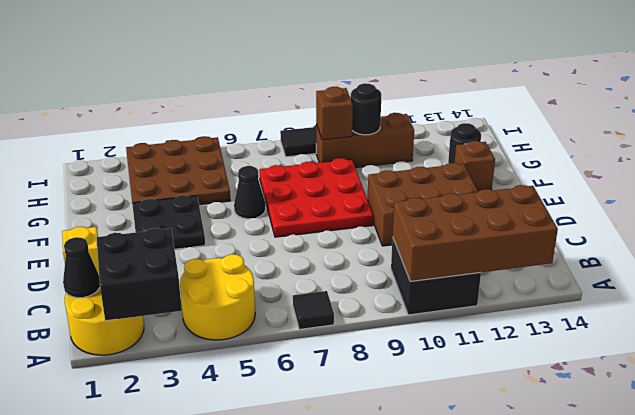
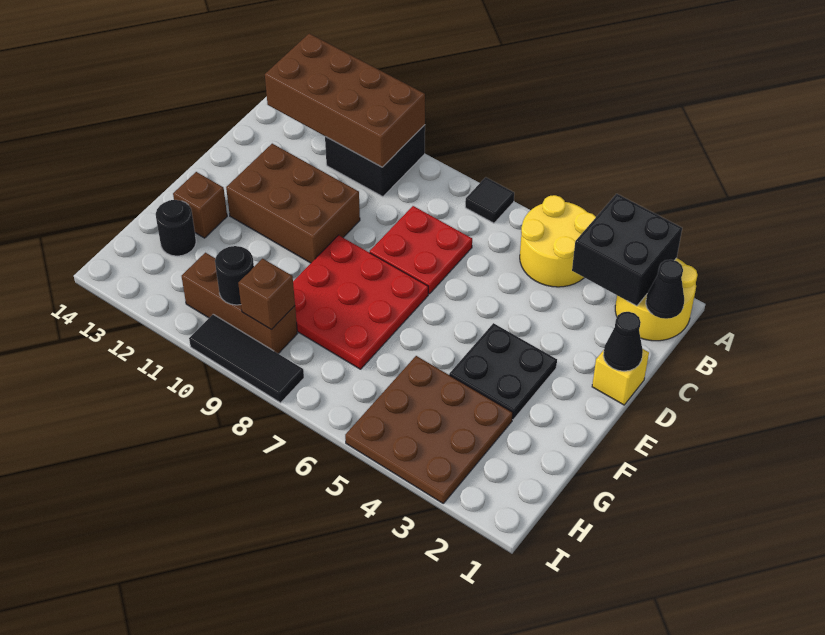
none -> red 2x2 plate [370,206,472,294]
black 1x1 cone [234,166,266,219] -> black 1x1 cone moved to [603,312,643,371]

